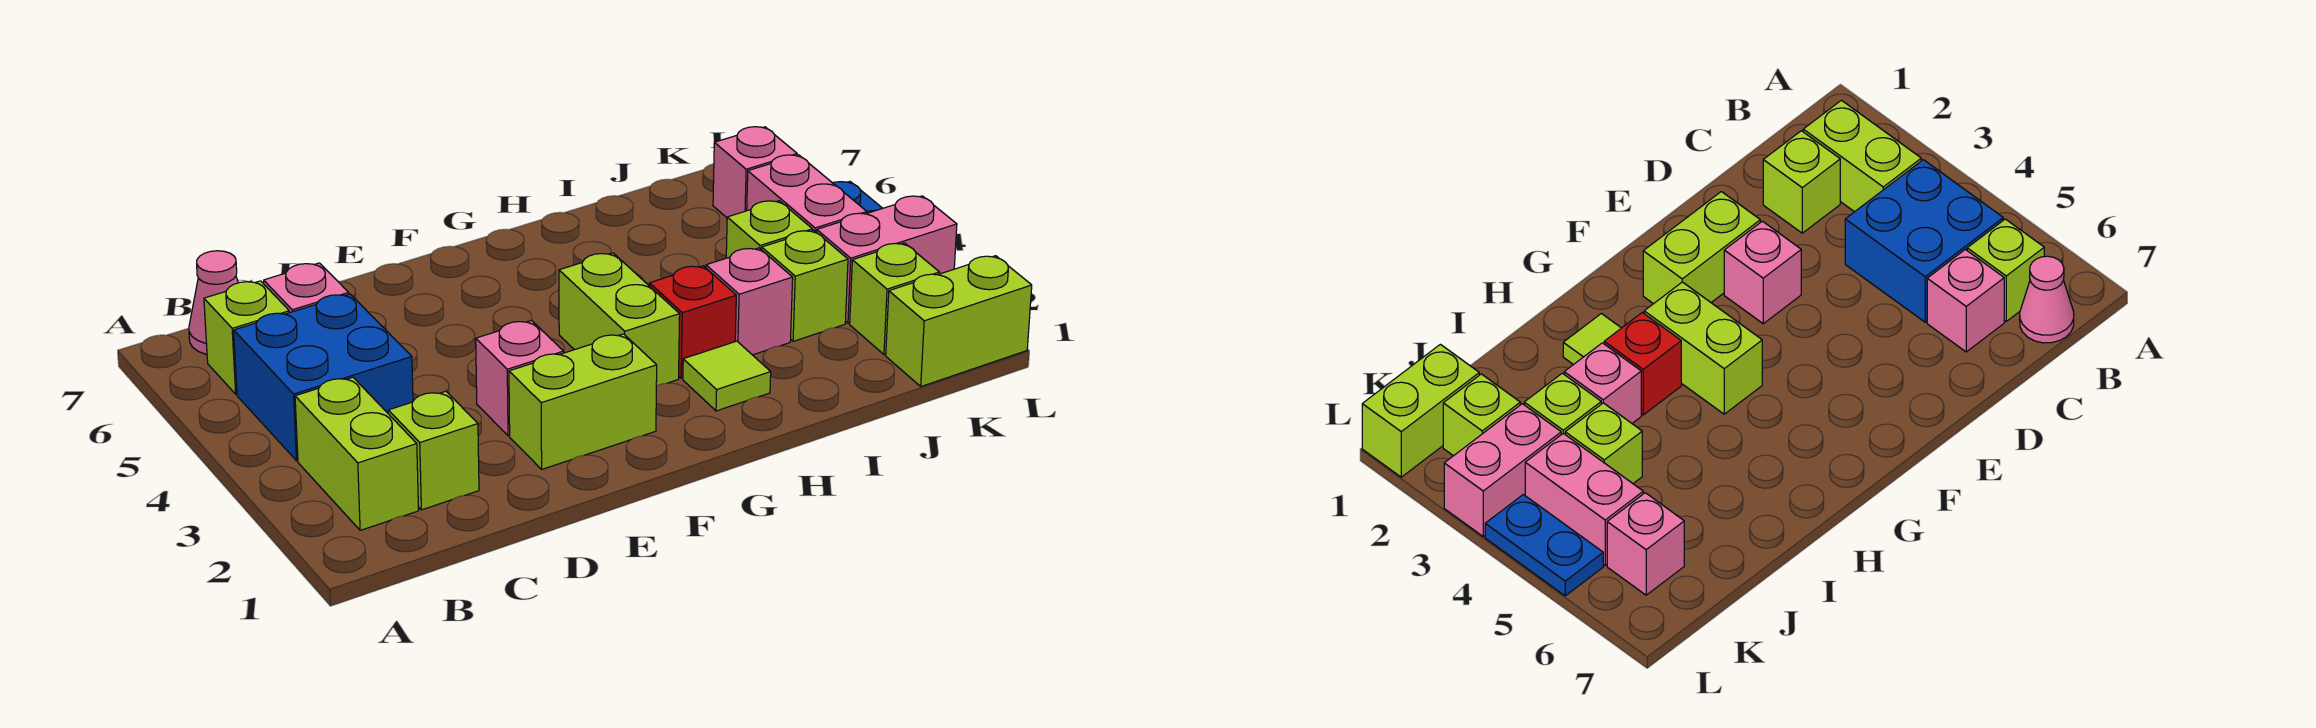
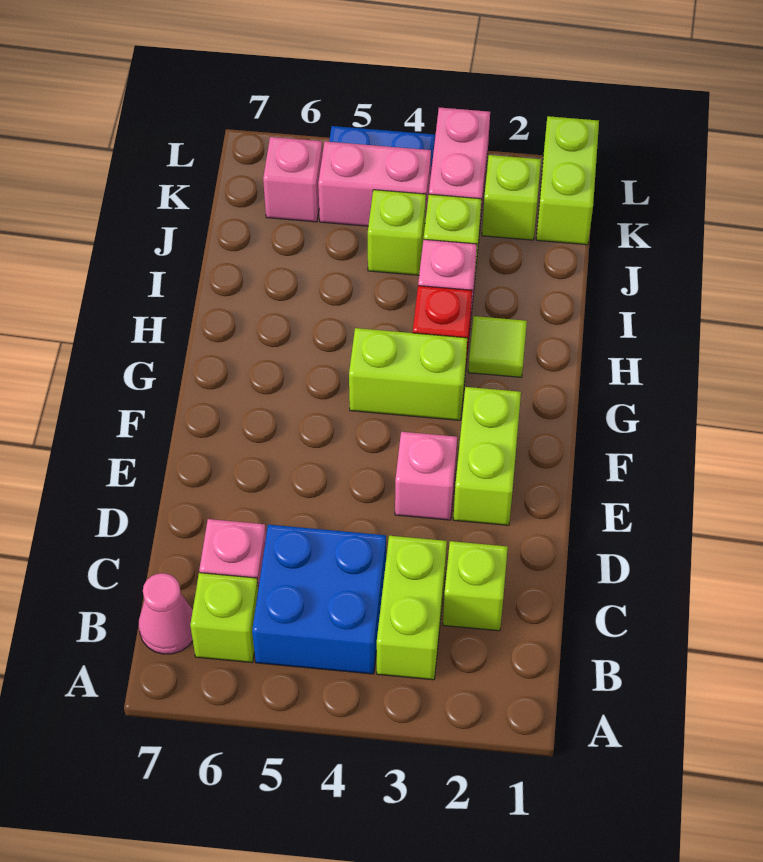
lime 1x2 brick [295,378,419,530] -> lime 1x2 brick turned to [377,536,447,680]

